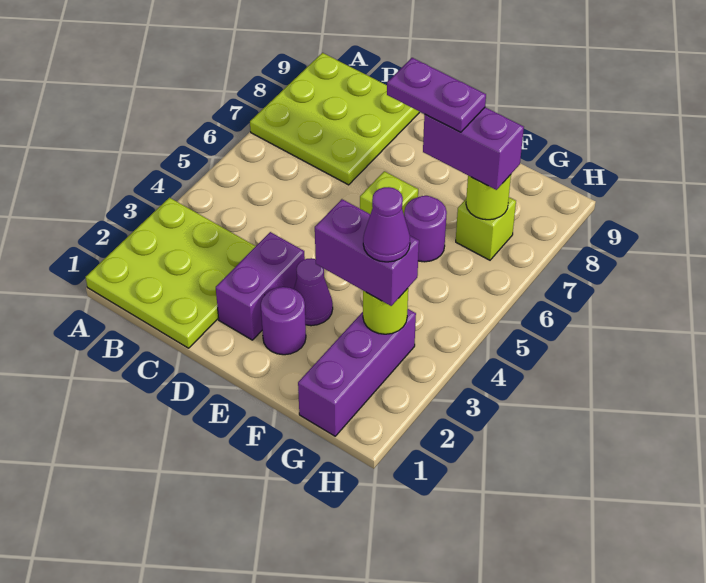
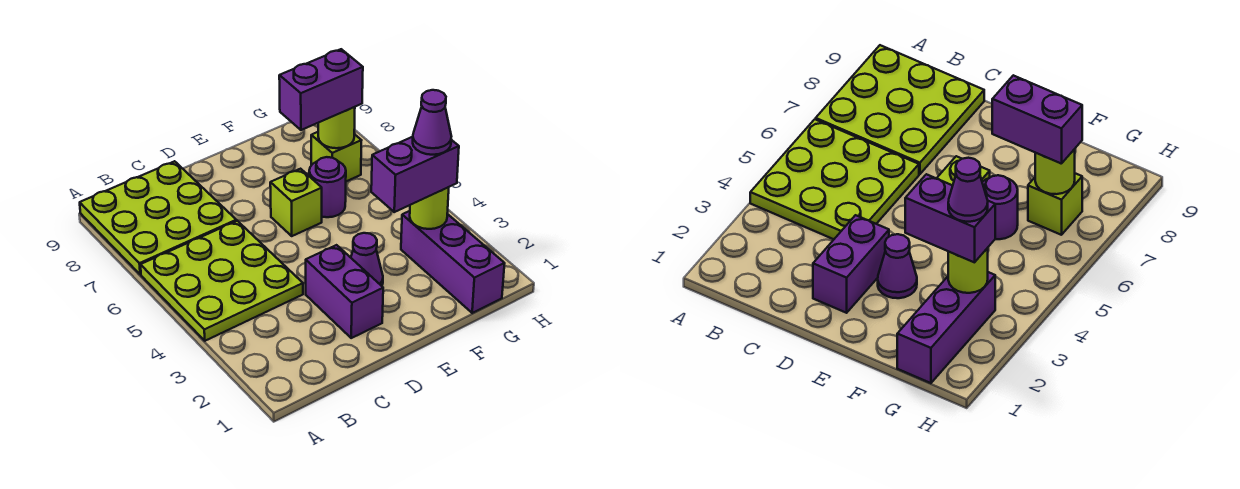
lime 3x3 plate [86,198,256,348] -> lime 3x3 plate moved to [141,221,303,341]
purple 1x1 round brick [261,287,306,355] -> none
purple 1x2 plate [387,58,486,132] -> none

